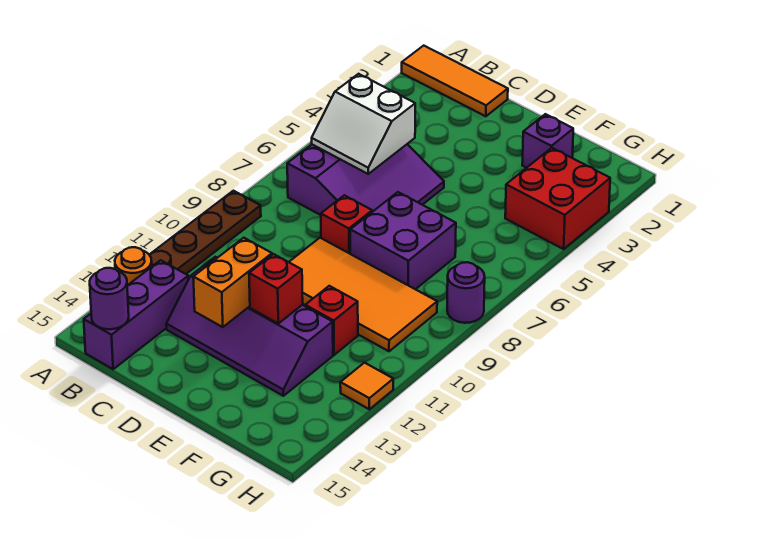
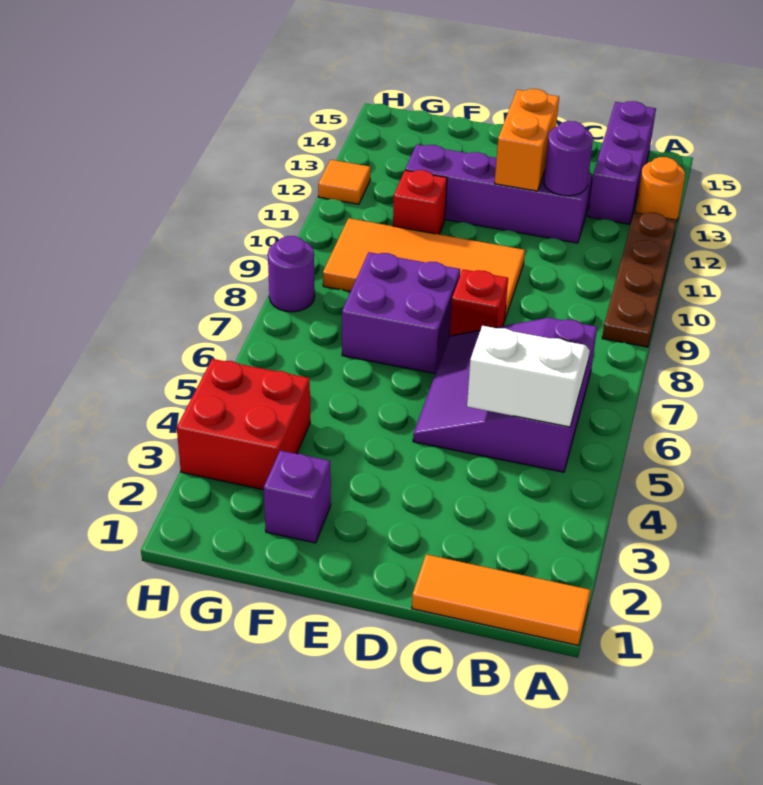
purple 1x1 round brick [90,268,129,329] -> purple 1x1 round brick moved to [544,121,593,196]
red 1x1 brick [249,254,303,323] -> none

